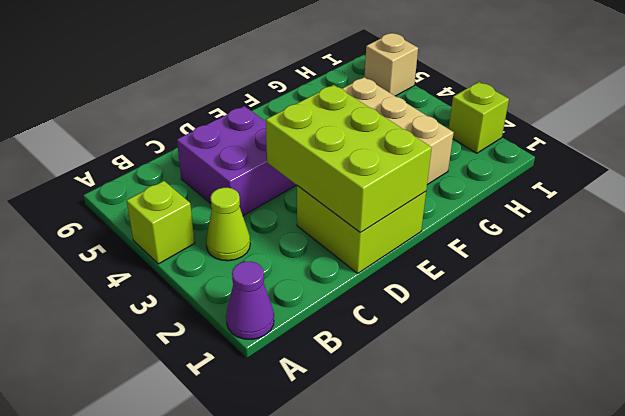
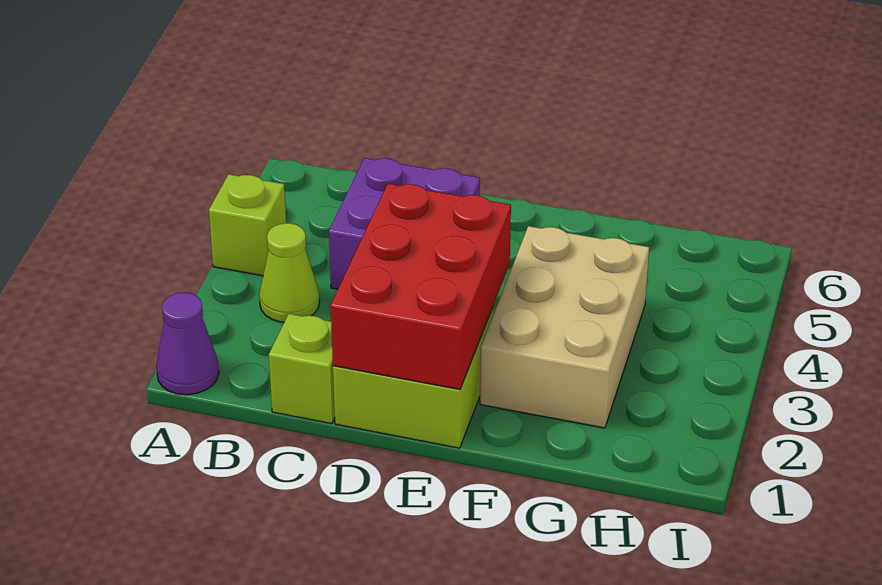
lime 2x3 brick [266,85,432,232] -> red 2x3 brick [331,184,511,389]
lime 1x1 brick [449,82,509,153] -> lime 1x1 brick moved to [269,314,335,424]
tan 1x1 brick [364,33,418,96] -> none

